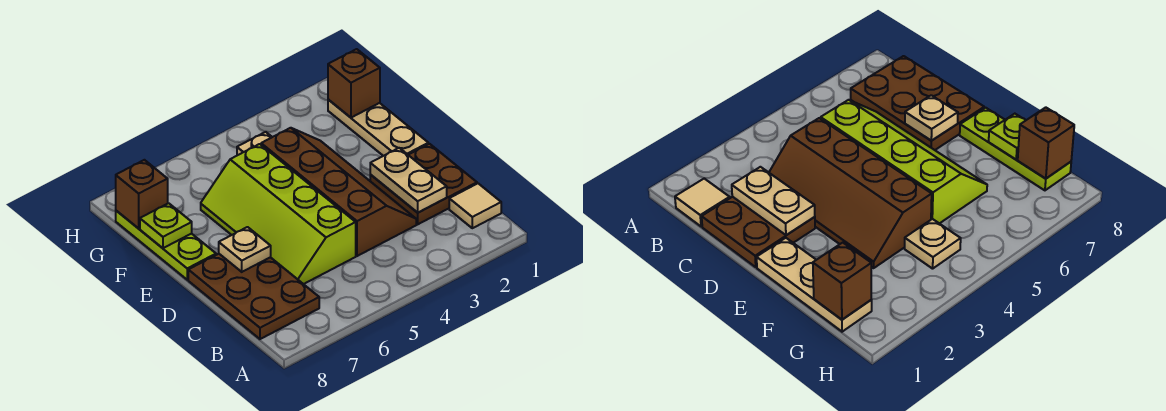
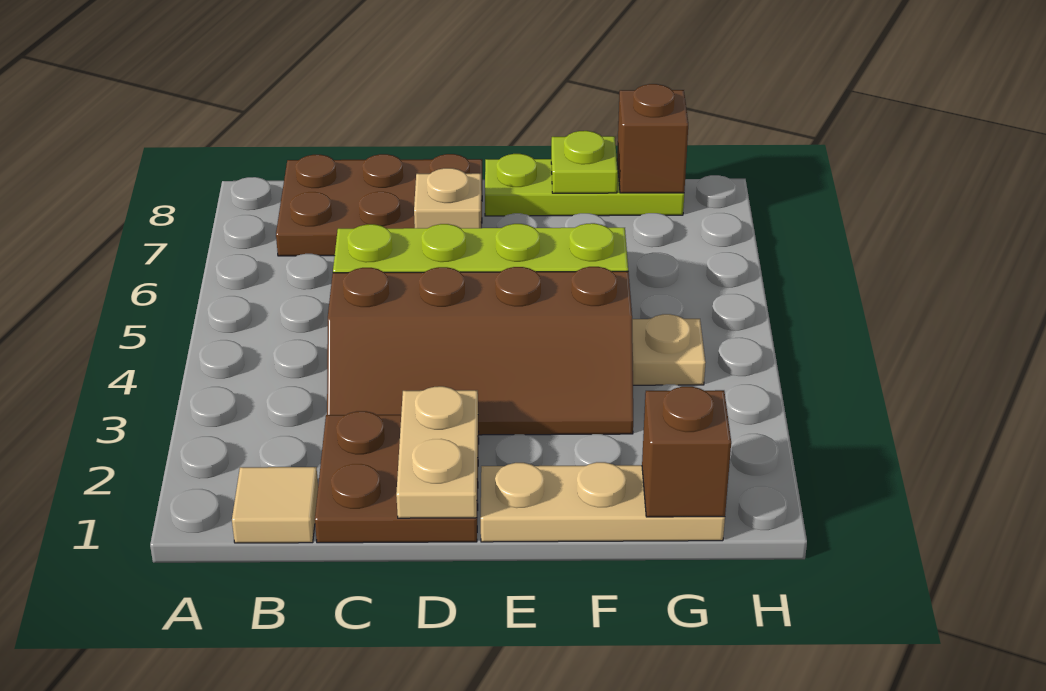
tan 1x2 plate [370,148,447,213] -> tan 1x2 plate turned to [396,386,478,518]

